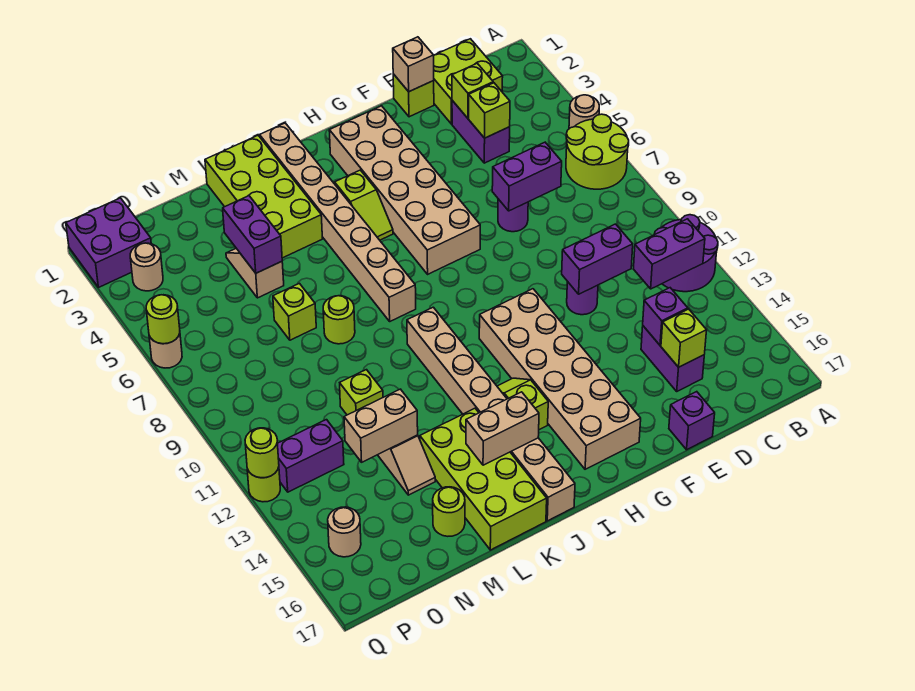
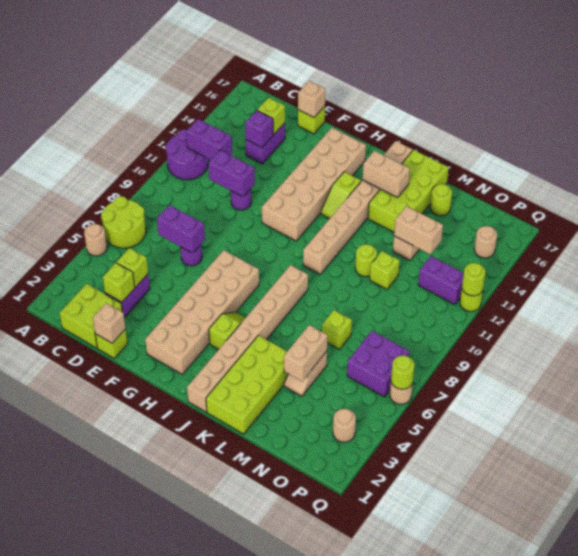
purple 1x1 brick [669,392,715,450] -> lime 1x1 brick [298,106,325,134]
none -> tan 1x1 brick [298,81,325,117]
lime 1x1 round brick [323,296,355,344] -> lime 1x1 round brick moved to [355,244,377,277]
purple 1x2 brick [223,196,282,273] -> tan 1x2 brick [284,325,328,381]
purple 2x2 brick [66,198,151,288] -> purple 2x2 brick moved to [347,331,410,397]

